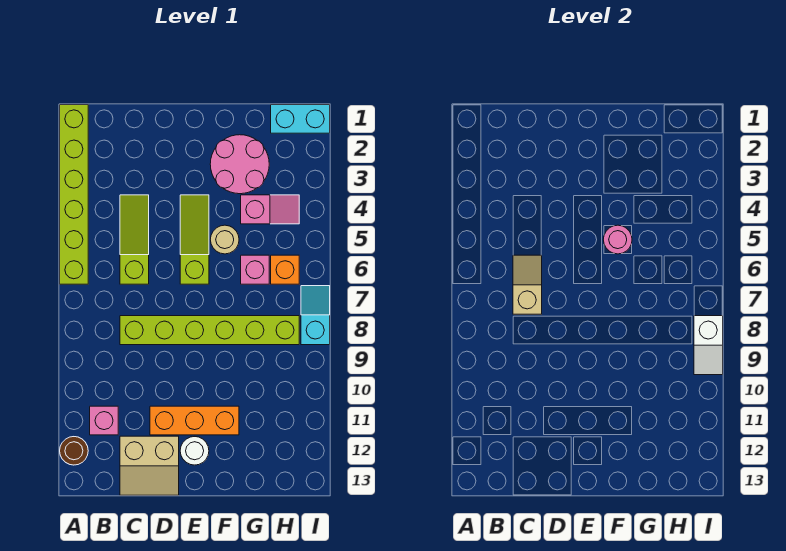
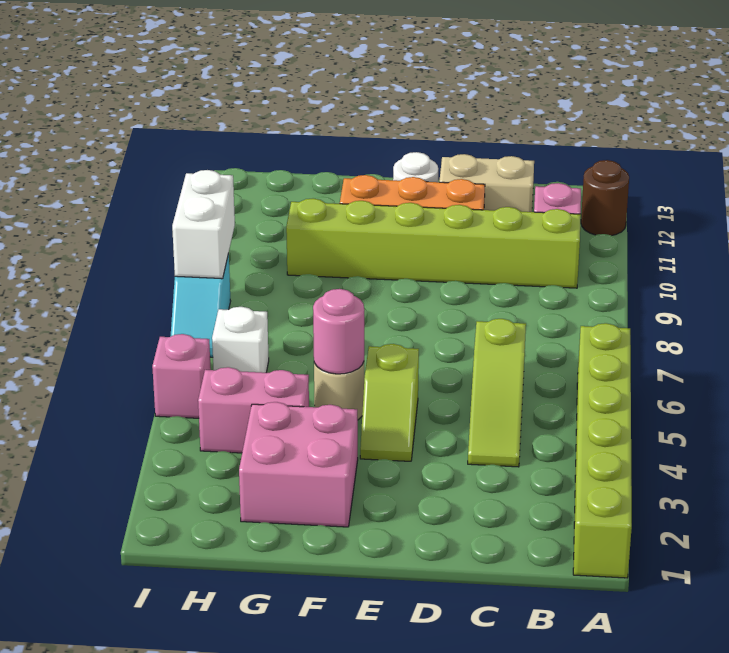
tan 1x2 slope [513,255,542,314] -> none
lime 1x6 brick [120,316,299,345] -> lime 1x6 brick moved to [286,198,581,288]
lime 1x3 slope [180,195,209,284] -> lime 1x2 slope [360,344,419,461]
pink 2x2 round brick [210,135,269,194] -> pink 2x2 brick [239,402,358,527]
pink 1x2 slope [241,195,299,224] -> pink 1x2 brick [198,367,309,453]
pink 1x1 brick [241,255,269,284] -> pink 1x1 brick moved to [152,334,211,418]
cyan 1x2 brick [271,105,330,133] -> none
orange 1x1 brick [271,255,299,284] -> white 1x1 brick [212,307,269,373]
white 1x2 slope [694,316,723,375] -> white 1x2 brick [172,170,235,279]

